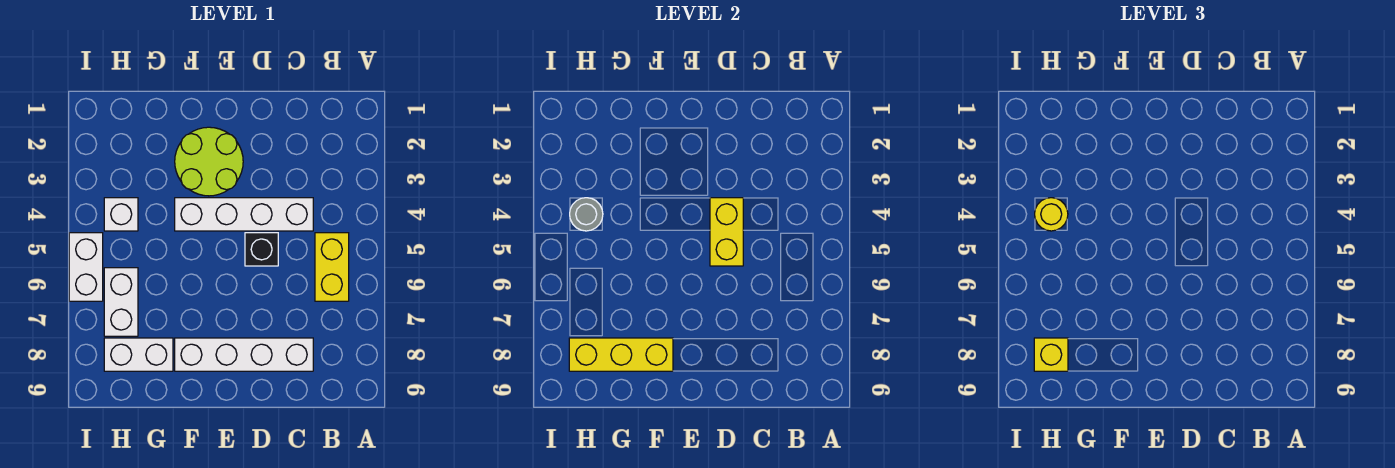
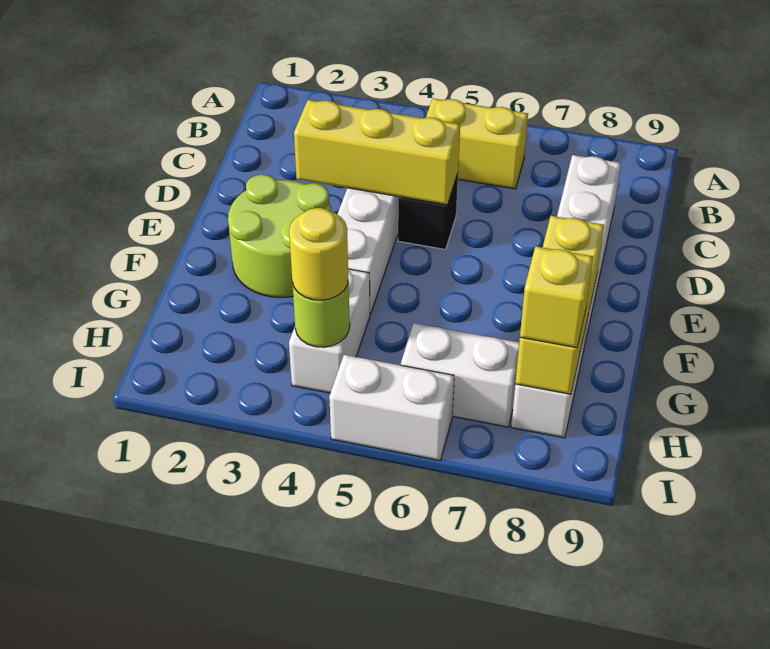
yellow 1x2 brick [710,198,743,266] -> yellow 1x3 brick [294,100,460,205]
white 1x1 brick [104,198,138,231] -> white 1x2 brick [289,269,370,393]
grey 1x1 round brick [570,198,603,231] -> lime 1x1 round brick [292,282,350,347]

